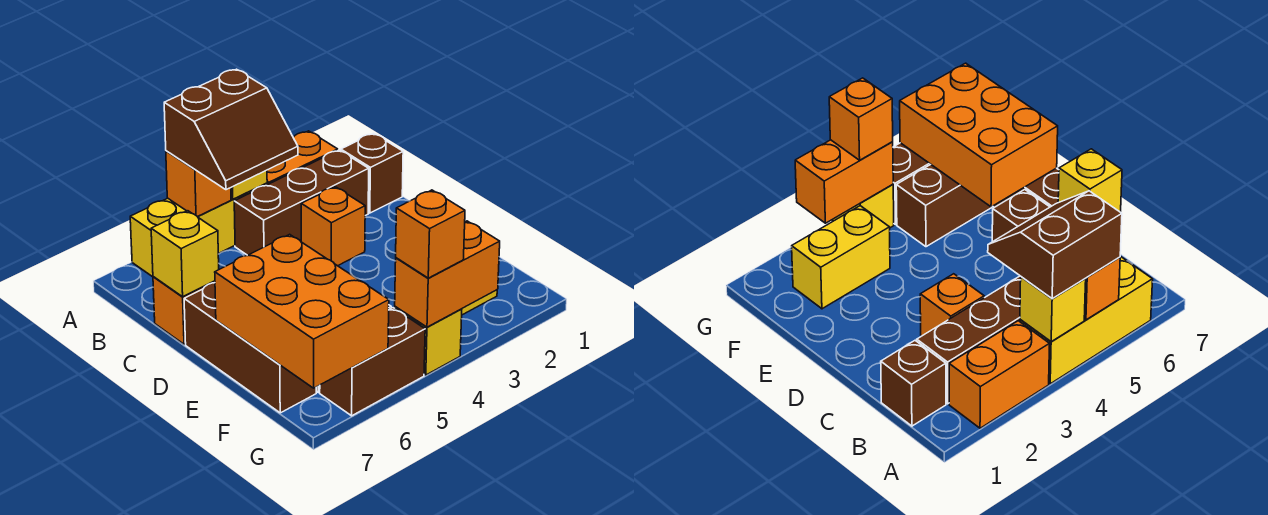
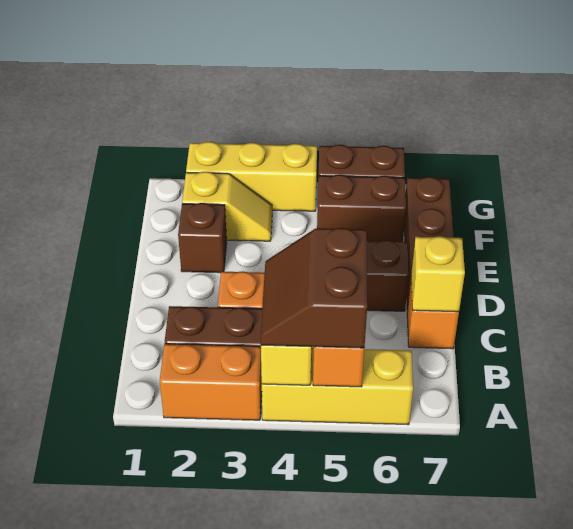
brown 2x2 slope [164,69,298,190] -> brown 2x2 slope turned to [261,228,367,348]
brown 1x1 brick [341,133,403,213] -> brown 1x1 brick moved to [178,203,227,273]
orange 2x3 brick [215,234,389,388] -> none
yellow 1x2 brick [792,206,890,309] -> yellow 1x2 slope [182,172,272,241]
orange 1x2 brick [395,221,500,327] -> none
yellow 1x1 brick [395,307,462,375] -> yellow 1x3 brick [186,142,317,211]
orange 1x1 brick [396,190,465,278] -> none

